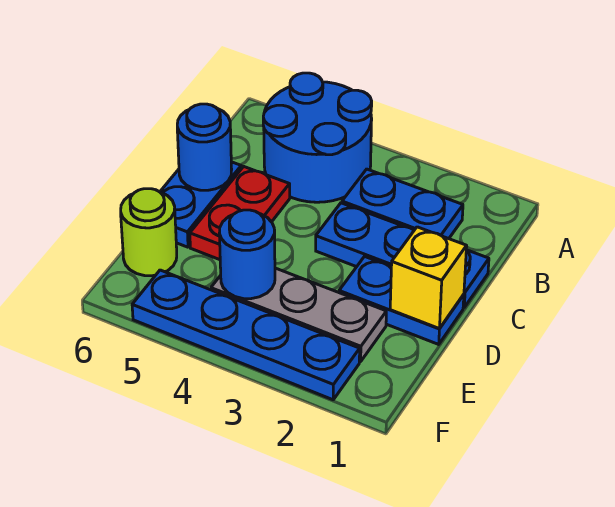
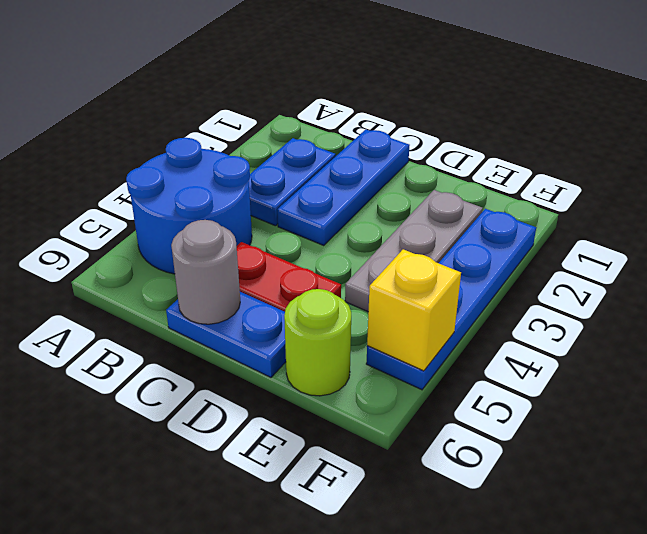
blue 1x1 round brick [177,104,232,190] -> grey 1x1 round brick [171,220,240,324]
blue 1x2 plate [339,257,464,344] -> none
yellow 1x1 brick [390,227,467,329] -> yellow 1x1 brick moved to [367,249,461,371]
blue 1x1 round brick [219,210,275,299] -> none

